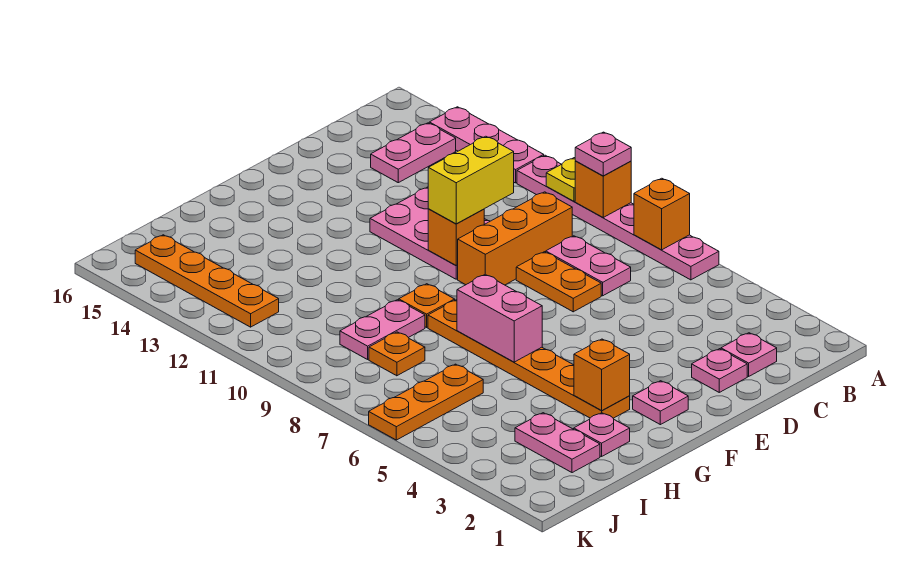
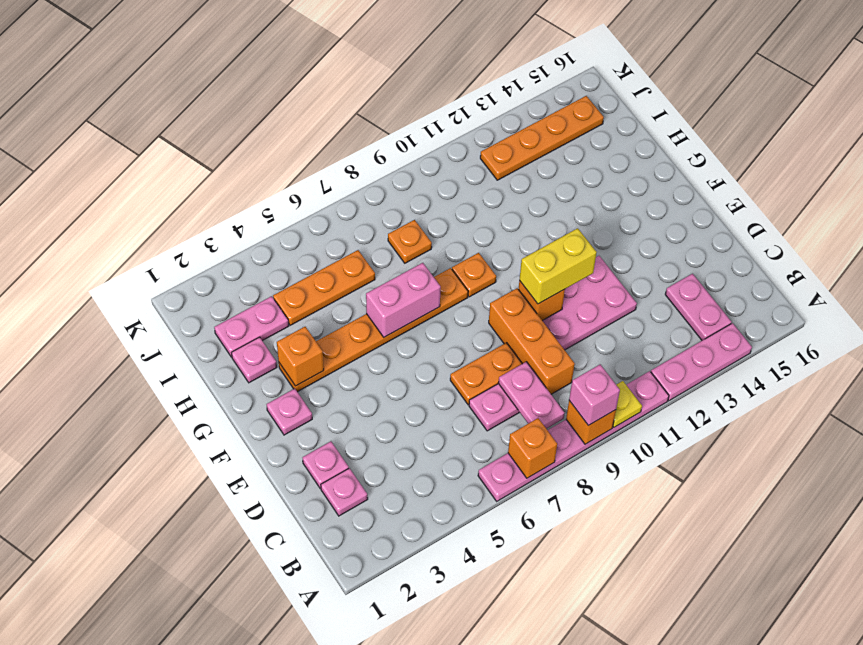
pink 1x1 plate [575,132,631,176] -> pink 1x1 brick [569,364,620,426]
yellow 1x2 brick [428,136,514,224] -> yellow 1x2 brick turned to [519,228,597,304]
pink 1x2 plate [340,300,425,359] -> pink 1x2 plate moved to [498,362,565,429]
orange 1x3 plate [369,364,483,440] -> orange 1x3 plate turned to [273,250,375,325]

